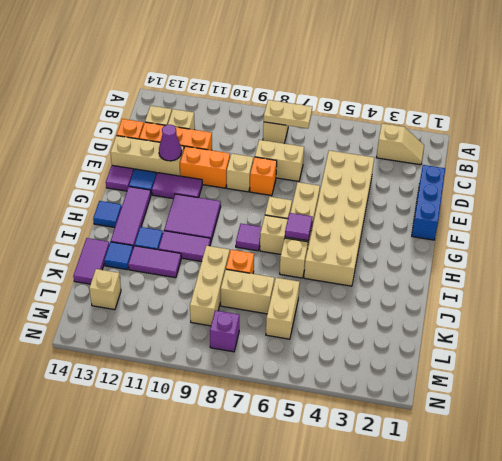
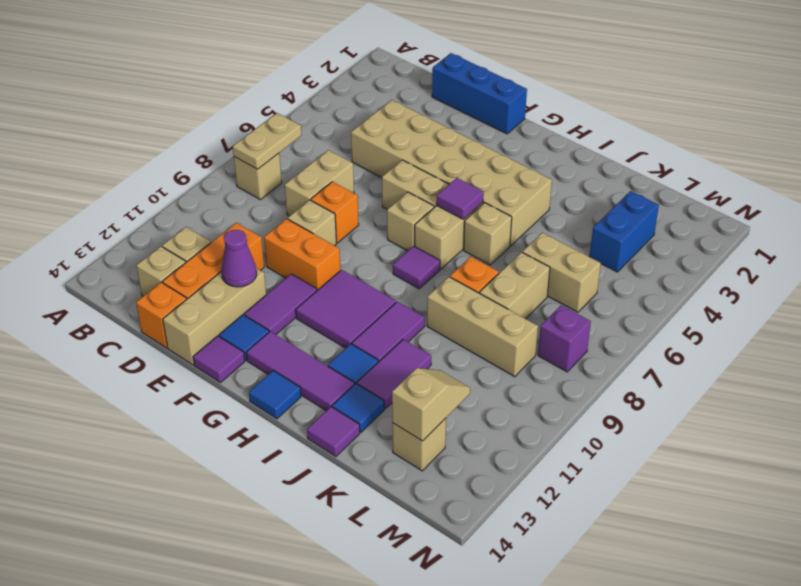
tan 1x2 slope [376,124,424,165] -> tan 1x2 slope moved to [392,368,470,441]
orange 1x2 brick [180,146,230,188] -> orange 1x2 brick turned to [264,219,340,290]
purple 1x2 tile [73,238,109,284] -> purple 1x1 tile [307,407,360,457]
none -> blue 1x2 brick [590,191,659,272]

